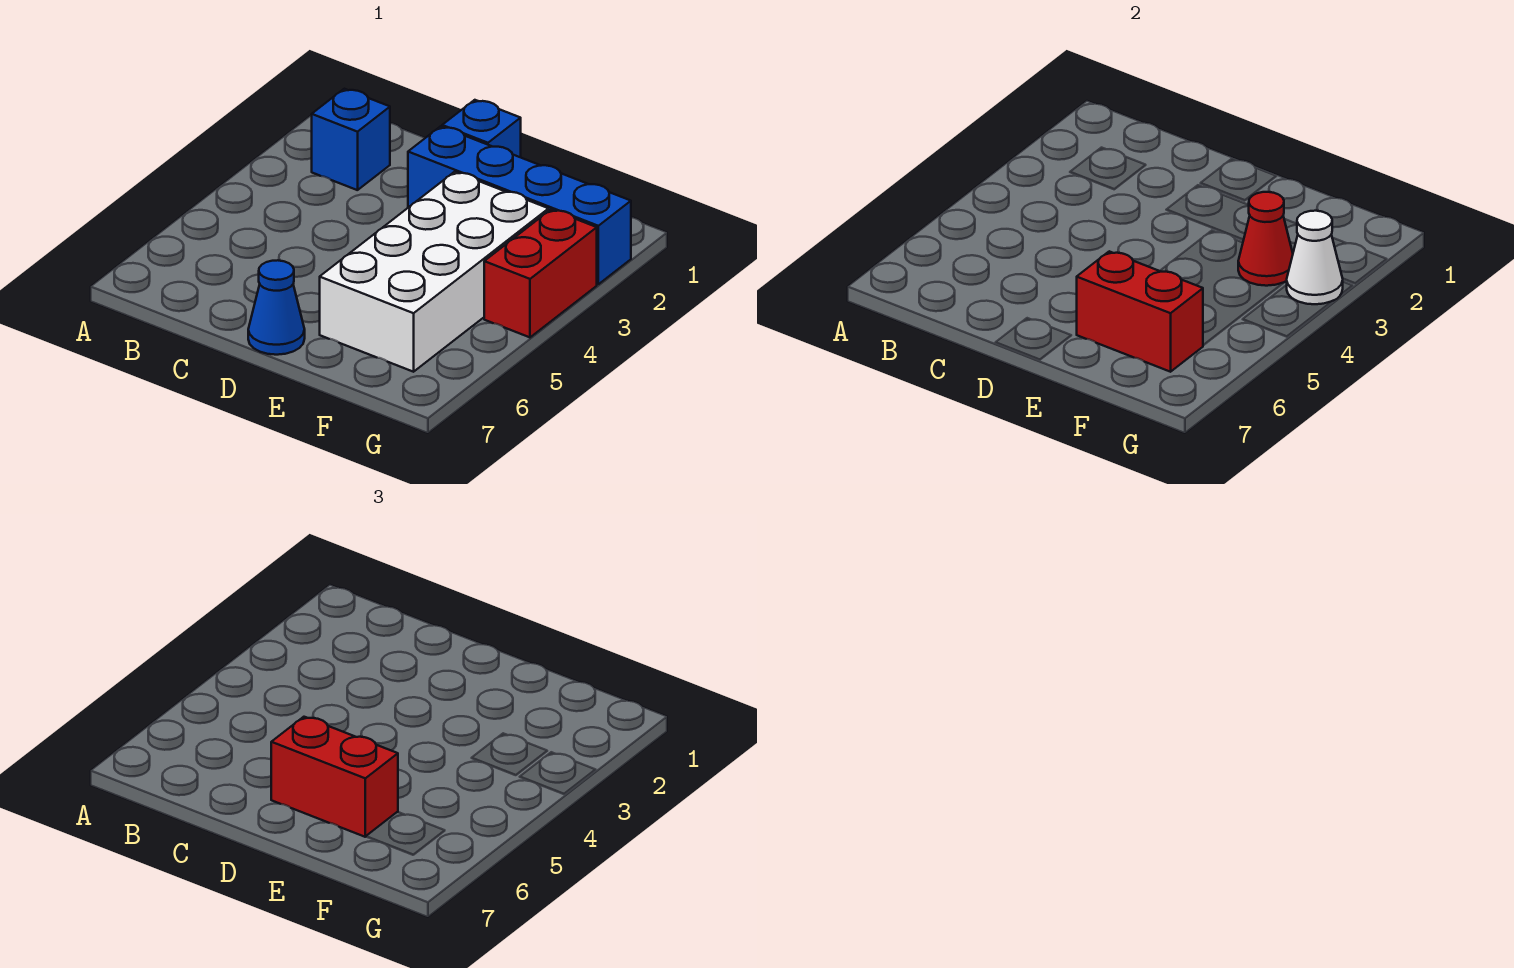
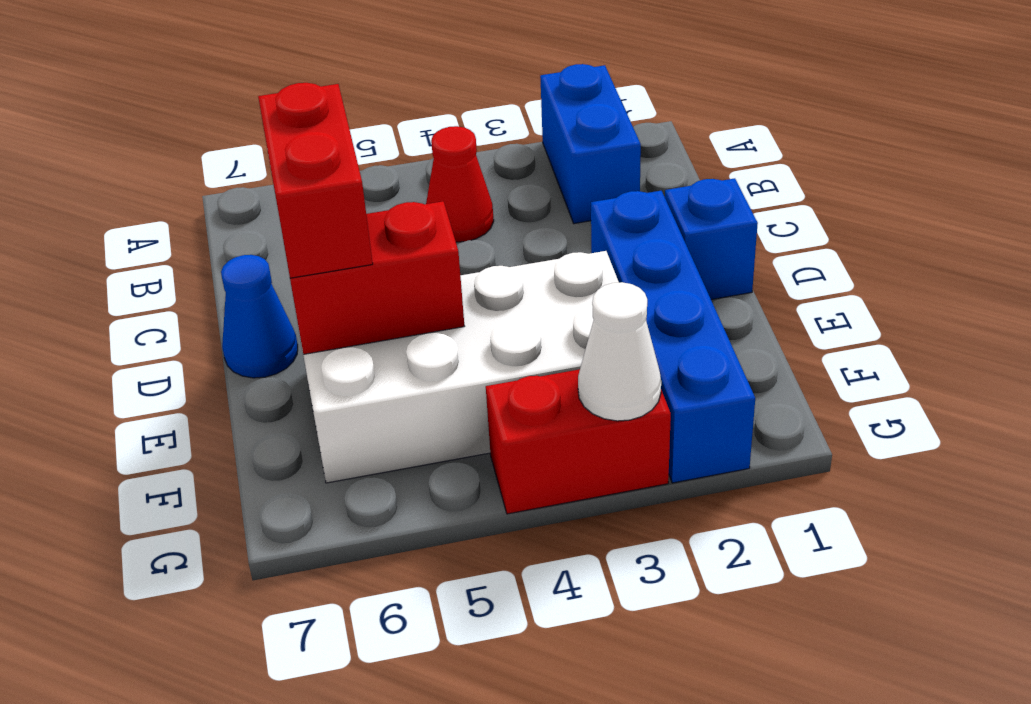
blue 1x1 brick [312,89,390,190] -> blue 1x2 brick [540,64,641,224]
red 1x2 brick [1077,251,1203,372] -> red 1x2 brick turned to [288,201,464,354]
red 1x1 cone [1238,192,1293,286] -> red 1x1 cone moved to [426,126,494,242]

